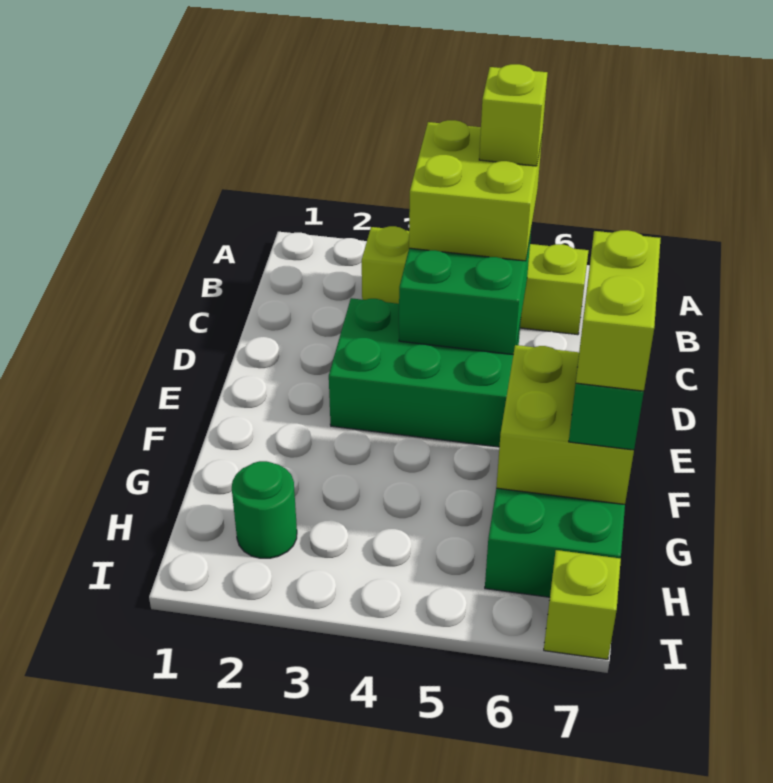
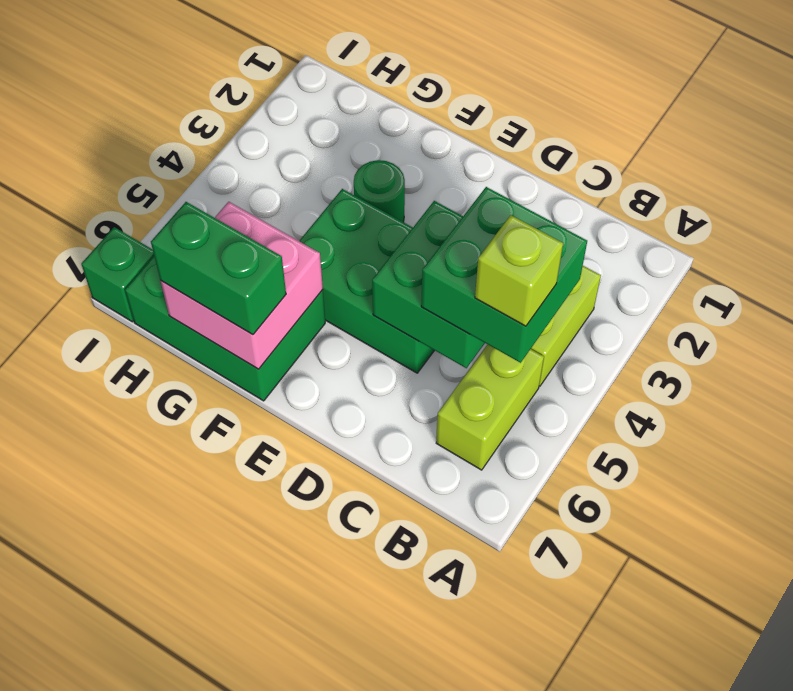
lime 2x2 brick [409,120,542,261] -> green 2x2 brick [421,187,587,363]
green 2x3 brick [329,298,521,447] -> green 2x3 brick turned to [299,189,434,373]
lime 2x2 brick [496,345,634,504] -> pink 2x2 brick [161,202,323,369]
lime 1x2 brick [576,230,661,391] -> none
green 1x1 round brick [232,461,297,558] -> green 1x1 round brick moved to [354,160,405,222]
lime 1x1 brick [544,550,621,659] -> green 1x1 brick [81,227,154,322]

